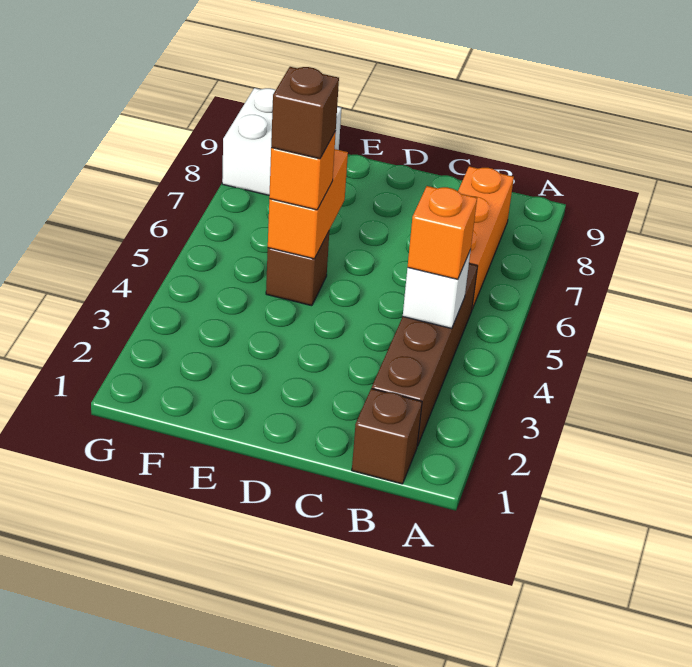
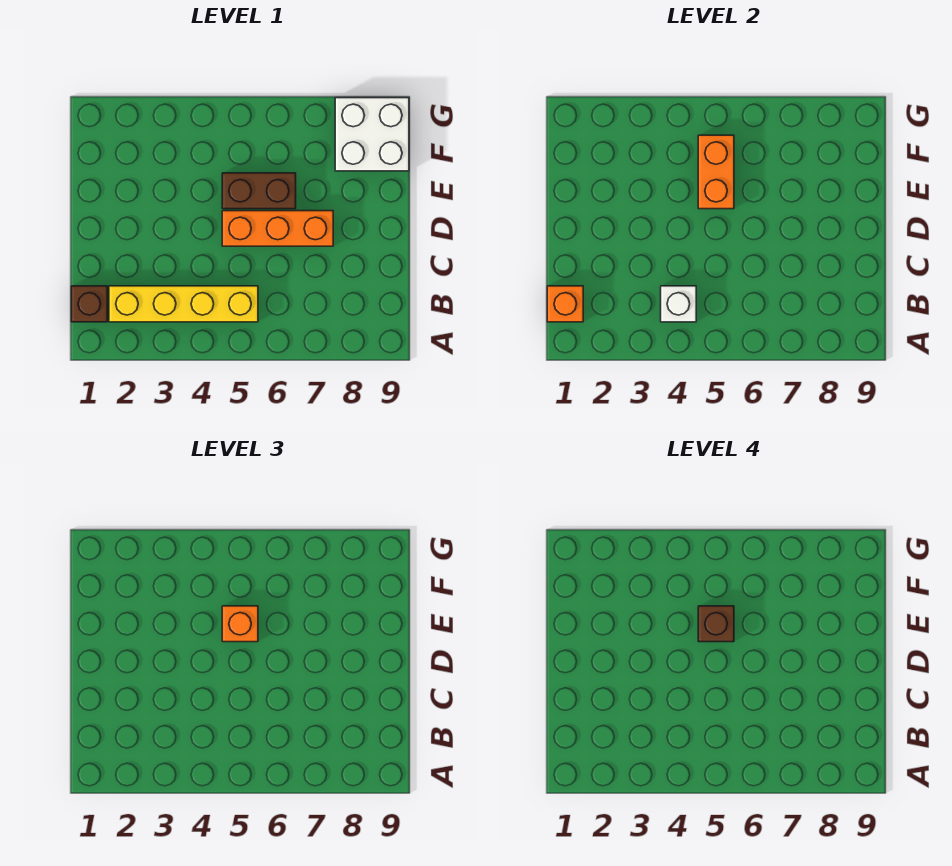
brown 1x4 brick [372,264,478,446] -> yellow 1x4 brick [109,286,258,322]
orange 1x1 brick [408,186,477,279] -> orange 1x1 brick moved to [547,286,583,322]
orange 1x3 brick [458,166,514,309] -> orange 1x3 brick moved to [222,211,333,246]
brown 1x1 brick [266,232,329,306] -> brown 1x2 brick [222,173,296,209]
orange 1x2 brick [268,149,348,259] -> orange 1x2 brick turned to [698,135,734,209]

